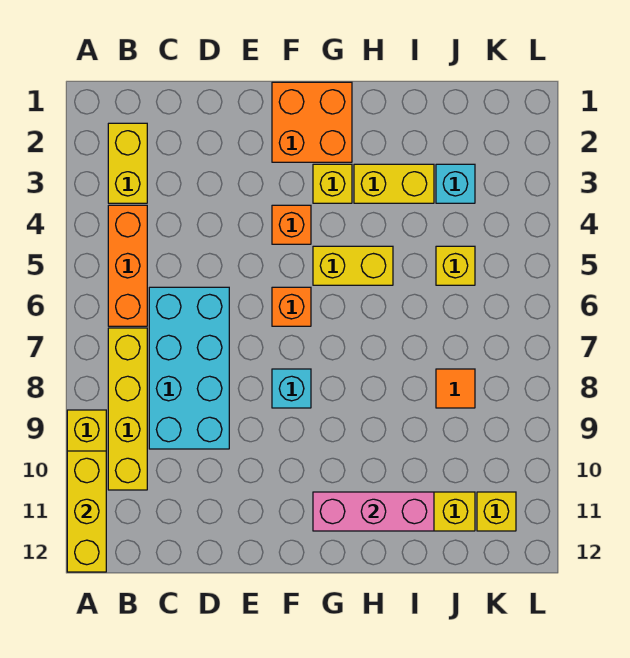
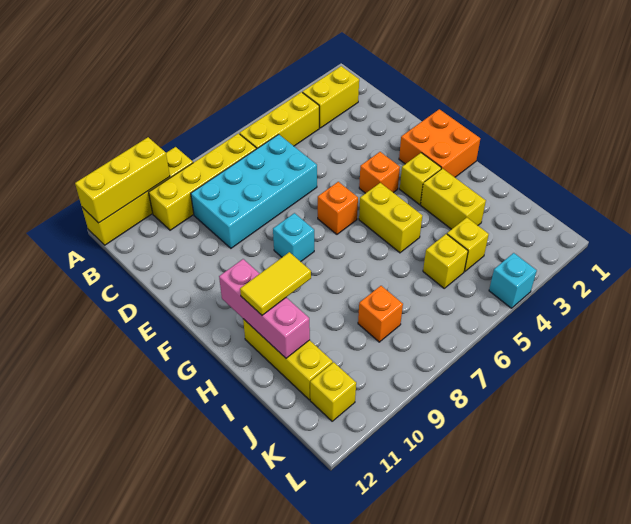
orange 1x3 brick [108,205,147,326] -> yellow 1x3 brick [239,92,319,149]
none -> yellow 1x2 tile [240,252,311,315]
cyan 1x1 brick [436,164,475,203] -> cyan 1x1 brick moved to [489,253,537,308]
none -> yellow 1x1 brick [447,218,489,272]
orange 1x1 tile [436,369,475,408] -> orange 1x1 brick [358,286,403,342]

